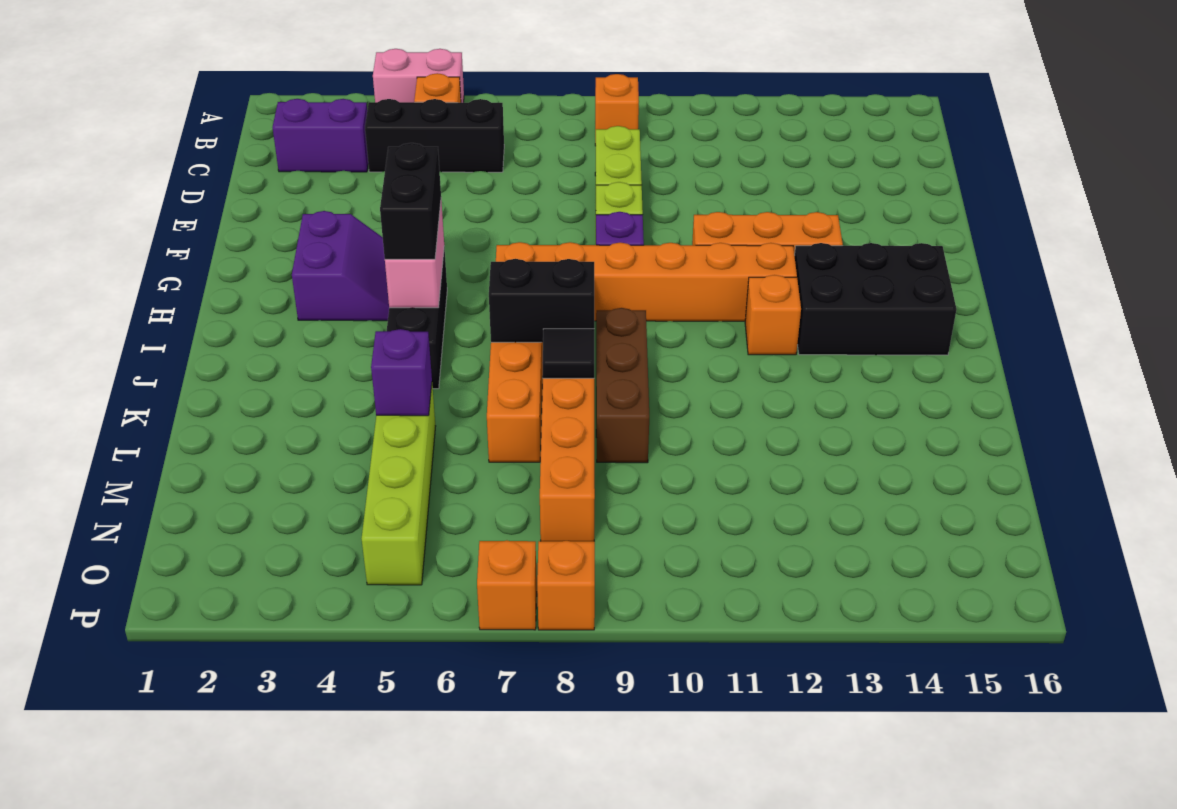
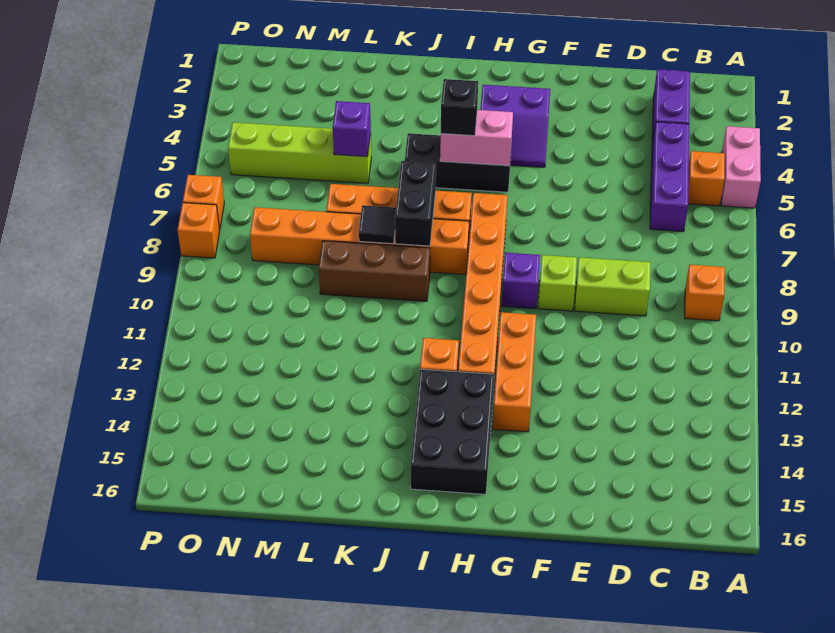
black 1x3 brick [365,99,504,172] -> purple 1x3 brick [650,122,689,231]
black 1x2 brick [380,143,441,259] -> black 1x1 brick [441,79,478,136]

